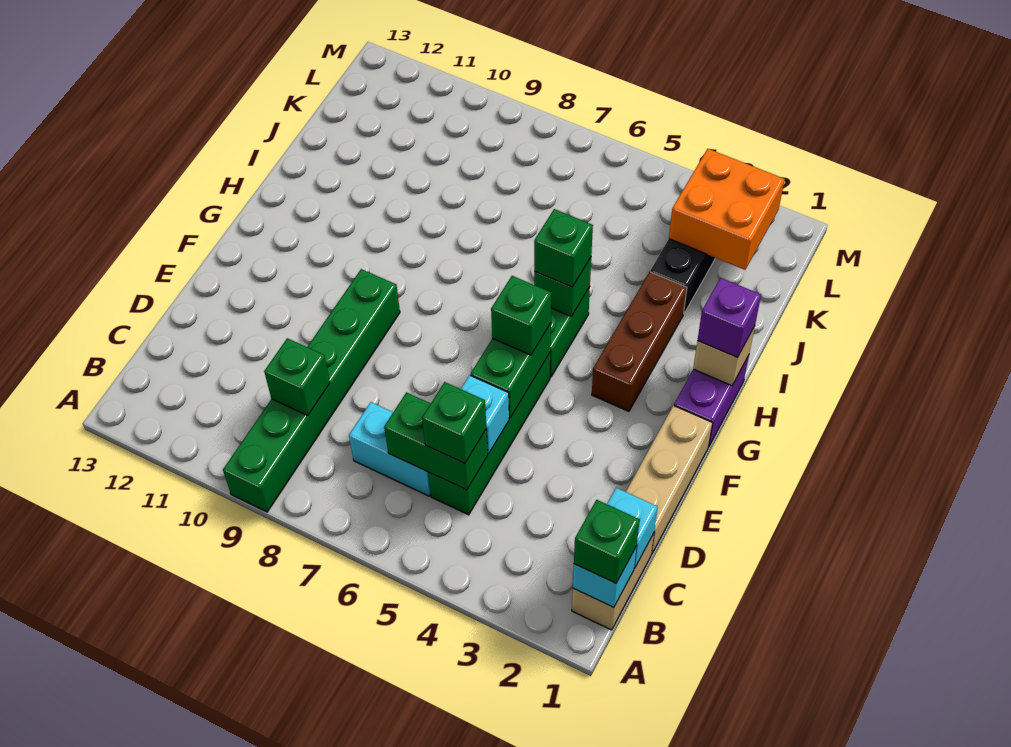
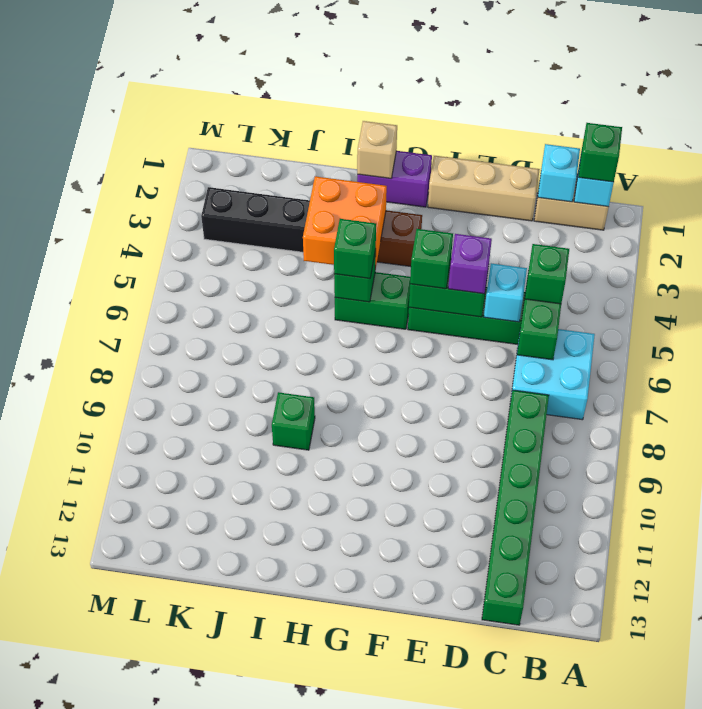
green 1x6 brick [223,269,400,512] -> green 1x6 brick turned to [482,390,549,625]
cyan 1x2 brick [349,402,431,496] -> cyan 2x2 brick [511,329,595,420]
green 1x1 brick [264,338,330,416] -> green 1x1 brick moved to [272,392,315,450]
purple 1x1 brick [698,278,761,358] -> purple 1x1 brick moved to [448,234,492,294]
orange 2x2 brick [669,149,785,270] -> orange 2x2 brick moved to [303,176,387,270]

